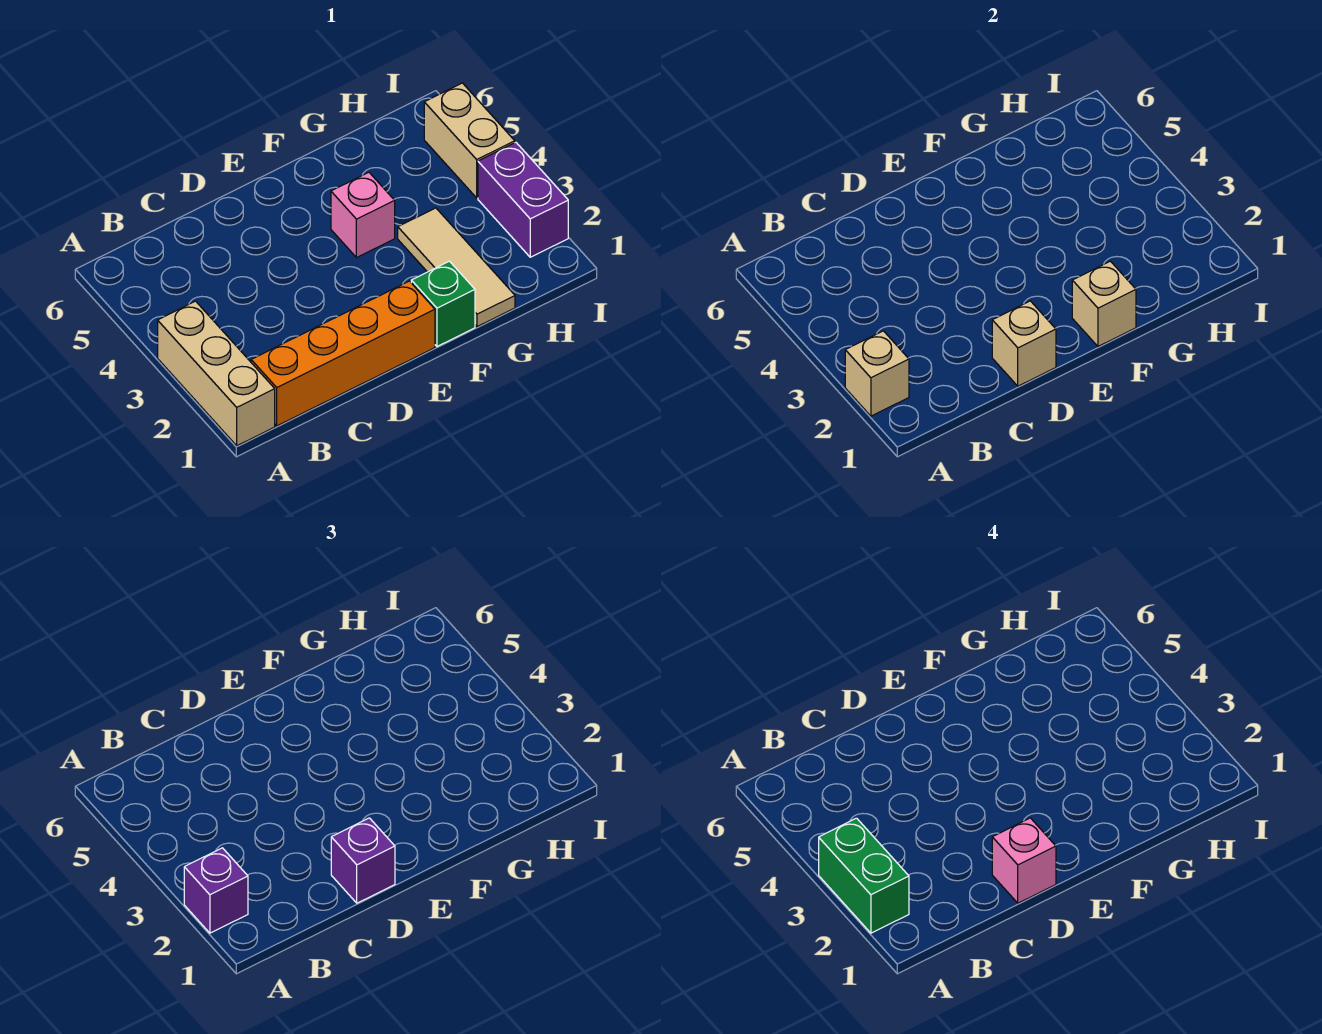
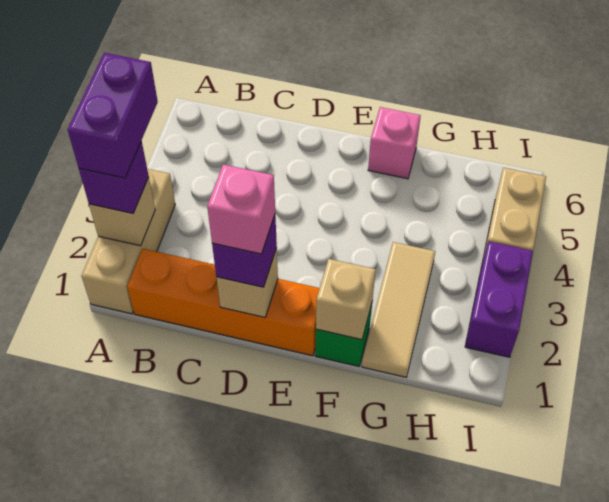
green 1x2 brick [819,818,909,933] -> purple 1x2 brick [68,53,158,178]
pink 1x1 brick [331,172,395,258] -> pink 1x1 brick moved to [368,107,421,179]

